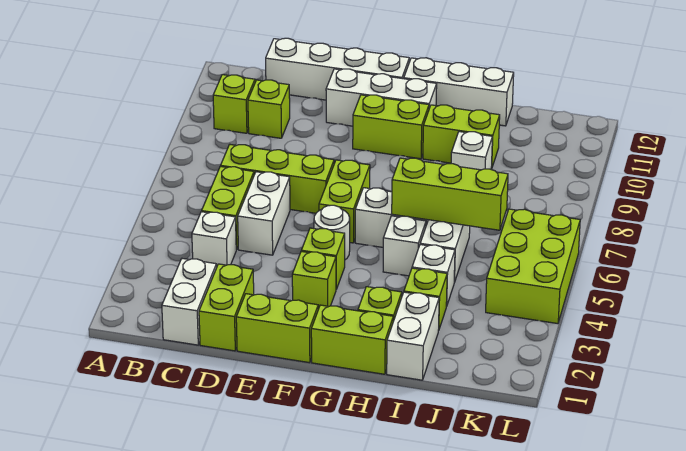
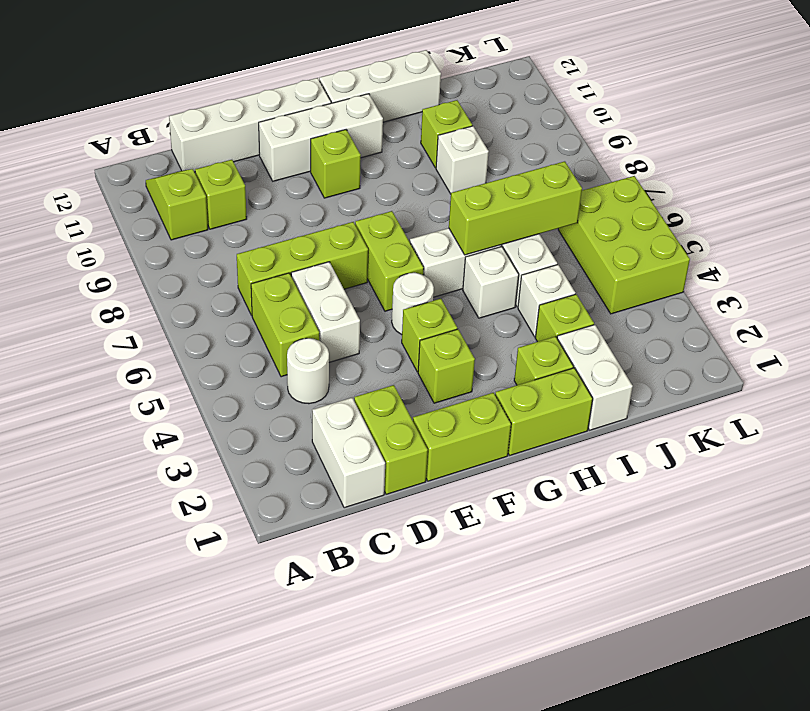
white 1x1 brick [192,212,237,266] -> white 1x1 round brick [287,338,329,404]
lime 1x2 brick [353,95,429,159] -> lime 1x1 brick [311,130,361,198]
lime 1x2 brick [423,105,500,169] -> lime 1x1 brick [421,100,472,168]

